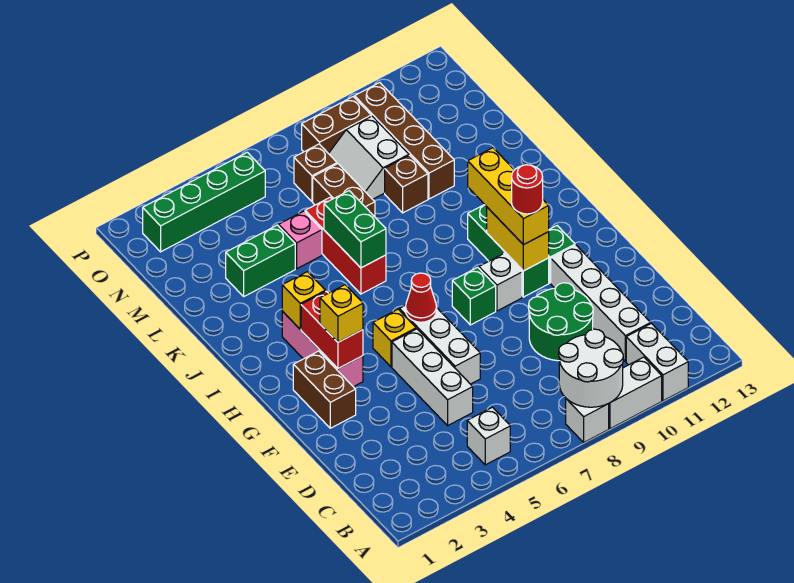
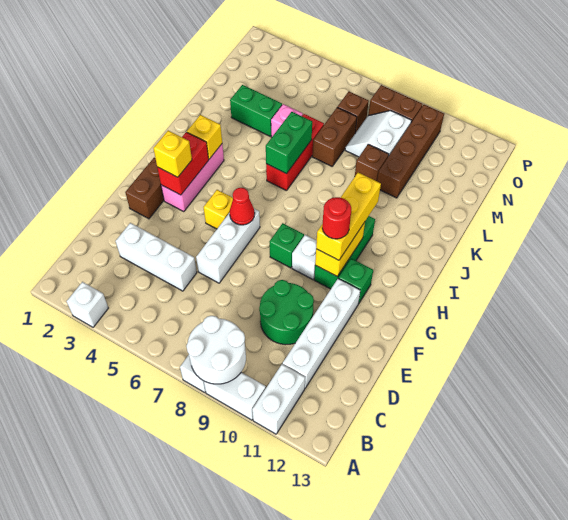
white 1x1 brick [467,407,510,465] -> white 1x1 brick moved to [67,282,108,327]
white 1x3 brick [392,329,473,426] -> white 1x3 brick turned to [116,223,197,291]
green 1x4 brick [143,152,265,252] -> none

